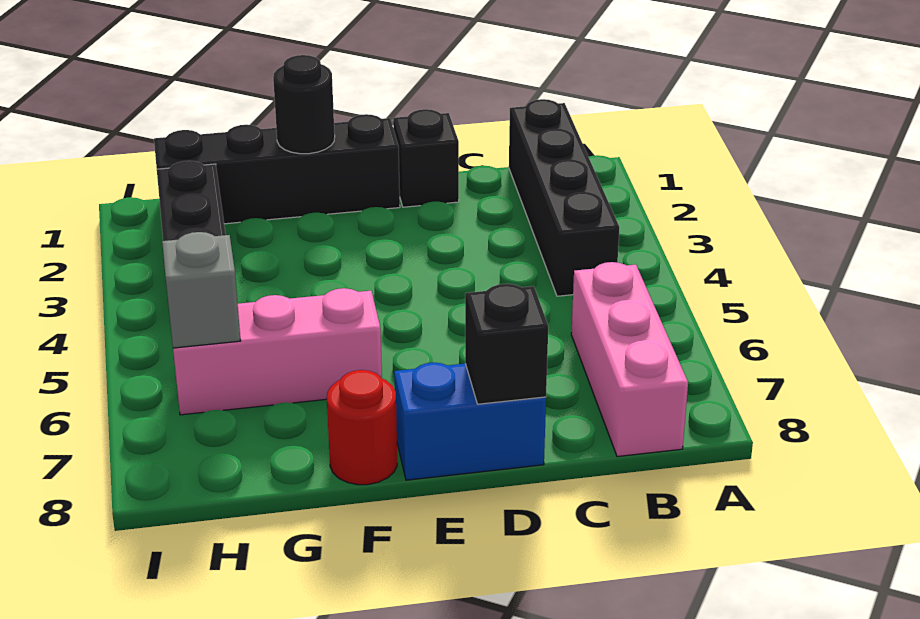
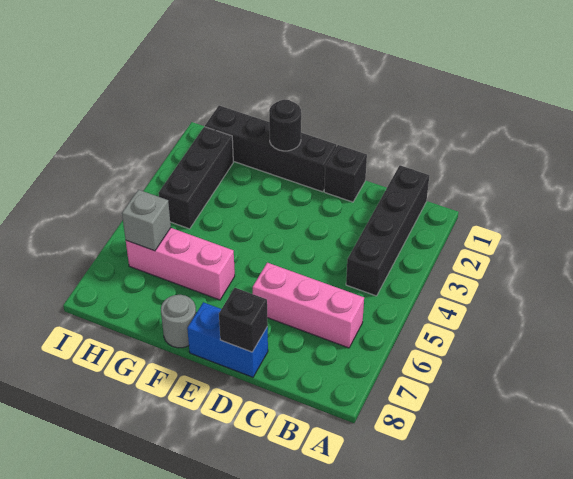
pink 1x3 brick [571,262,688,457] -> pink 1x3 brick turned to [253,263,364,348]
red 1x1 round brick [327,370,397,485] -> grey 1x1 round brick [161,295,196,348]

